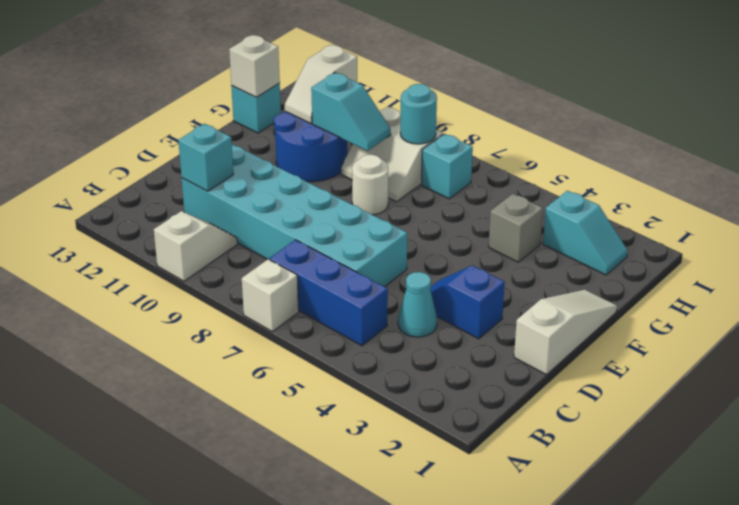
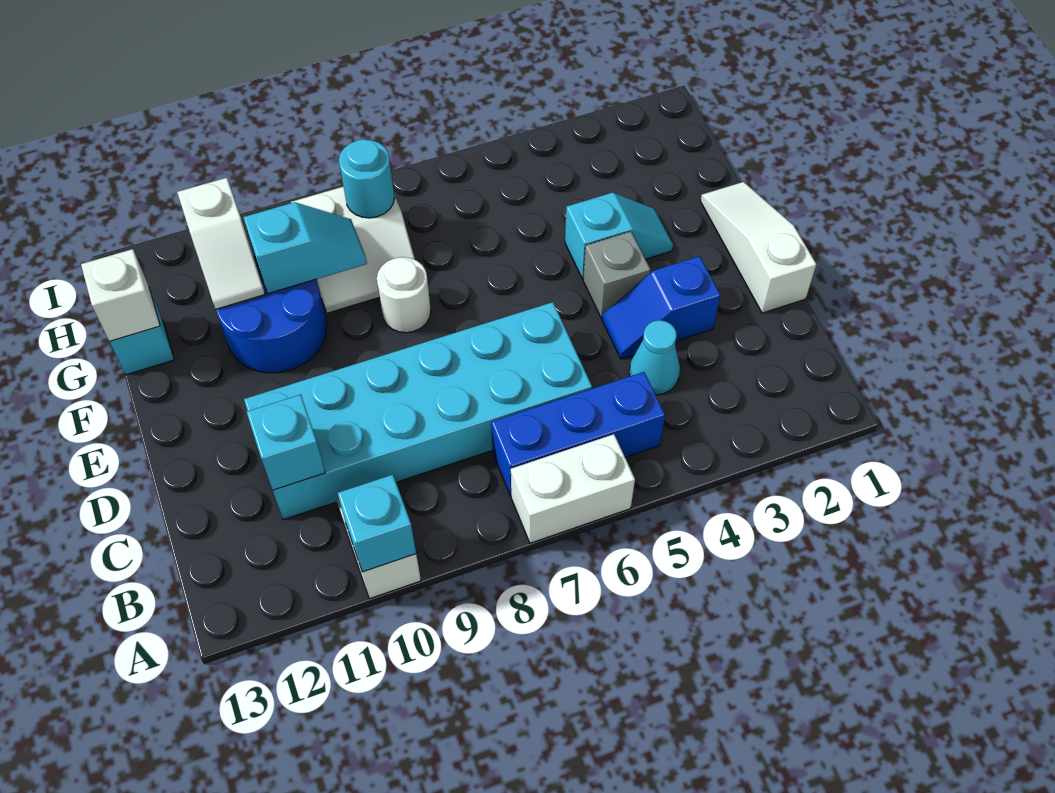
white 1x1 brick [242,259,299,332] -> white 1x2 brick [511,434,635,543]
grey 1x1 brick [489,194,543,262] -> grey 1x1 brick moved to [583,232,651,318]
cyan 1x2 slope [543,191,628,275] -> cyan 1x2 slope moved to [565,193,673,279]
cyan 1x1 brick [422,134,473,199] -> cyan 1x1 brick moved to [338,475,416,572]

